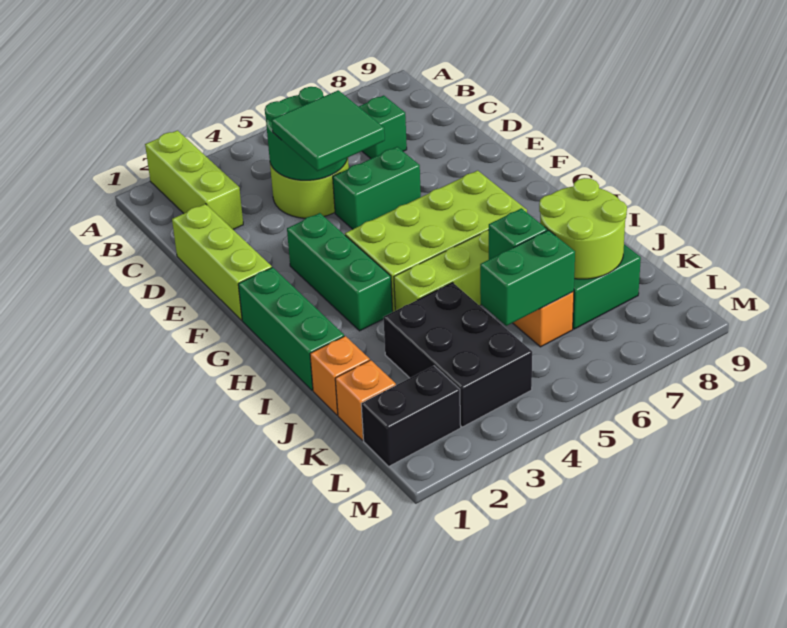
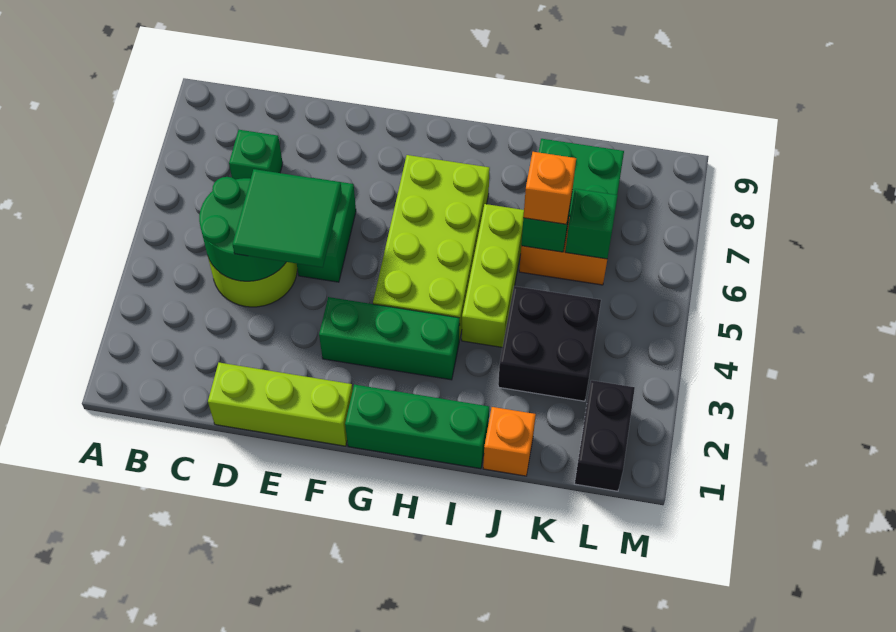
lime 1x3 brick [145,130,243,229] -> none
black 2x3 brick [383,283,532,427] -> black 2x2 brick [498,286,601,401]
lime 2x2 round brick [539,178,627,279] -> none
orange 1x1 brick [335,360,396,440] -> orange 1x1 brick moved to [523,152,576,224]
green 1x2 brick [480,230,575,326] -> green 1x1 brick [565,189,618,259]

